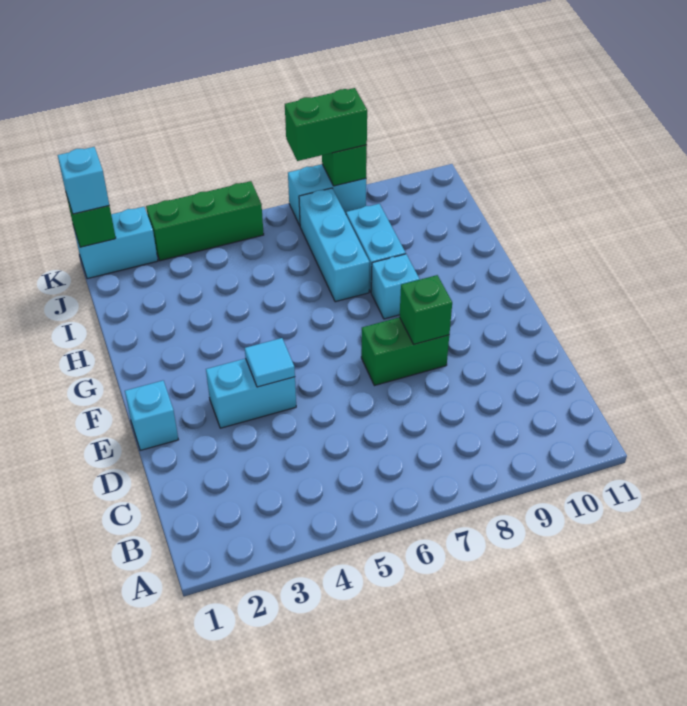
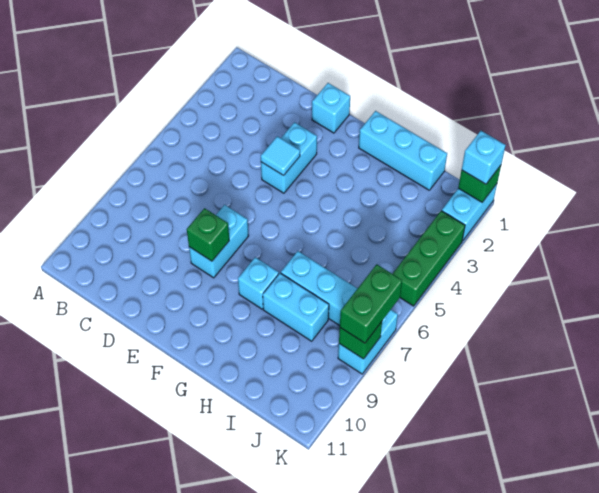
green 1x2 brick [361,317,449,386] -> cyan 1x2 brick [189,205,249,278]
none -> cyan 1x3 brick [359,111,447,190]

